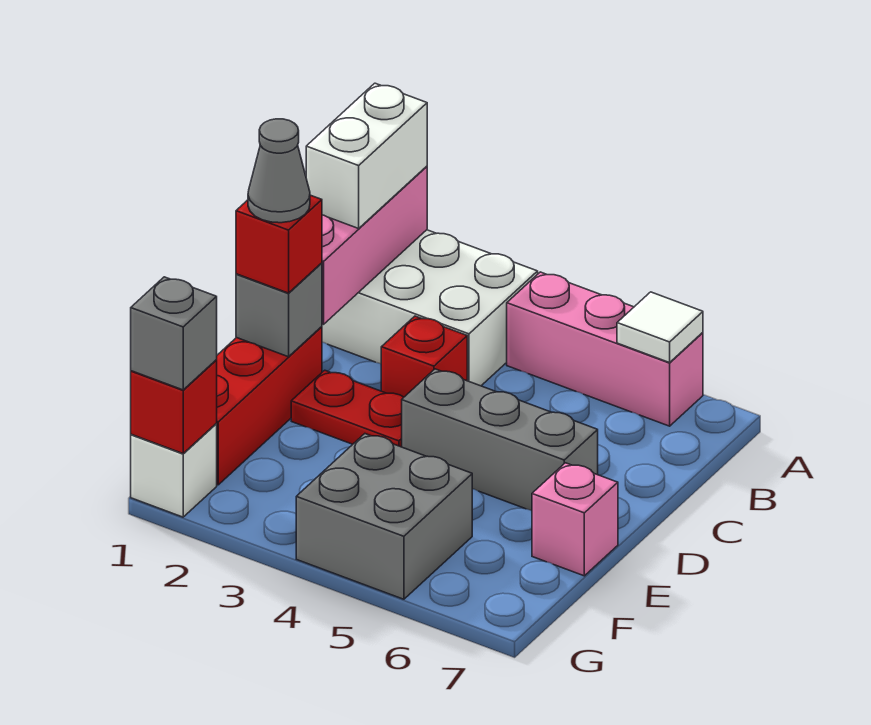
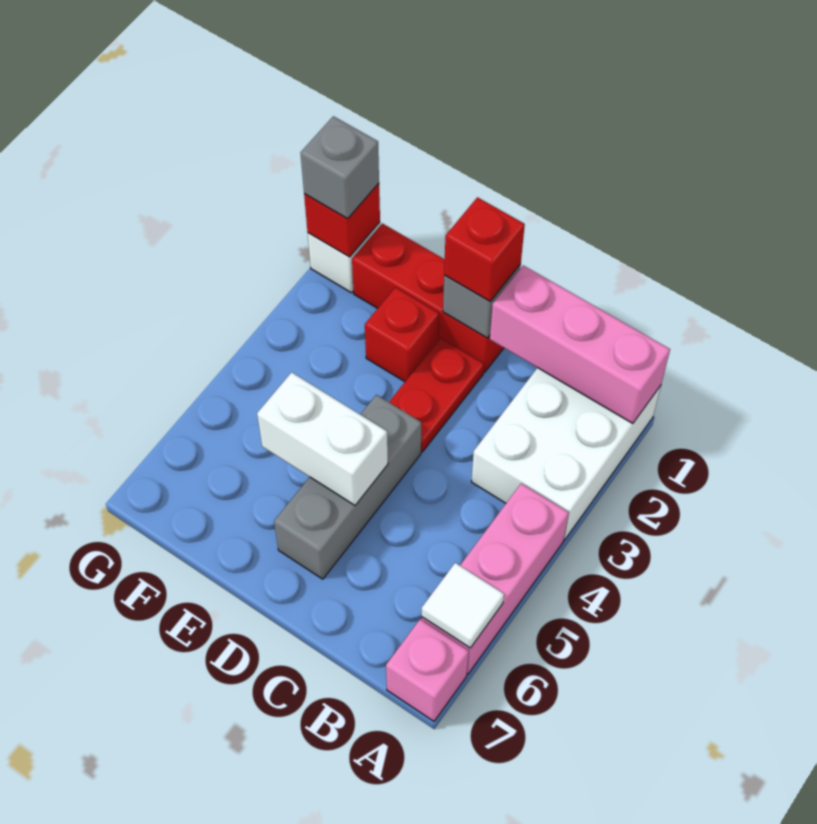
white 1x2 brick [306,83,427,228] -> white 1x2 brick moved to [257,372,388,505]
red 1x1 brick [381,316,467,397] -> red 1x1 brick moved to [365,287,439,382]
grey 1x1 cone [248,119,310,223] -> none
pink 1x1 brick [532,463,618,576] -> pink 1x1 brick moved to [386,619,469,721]
grey 2x2 brick [296,434,472,599] -> none

